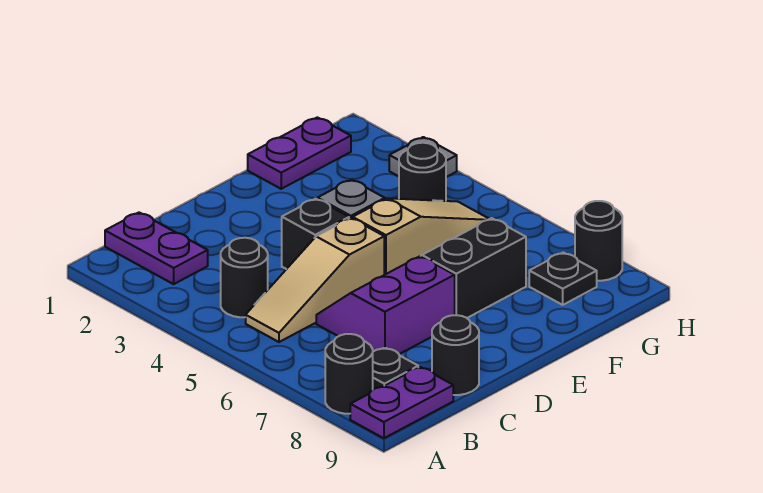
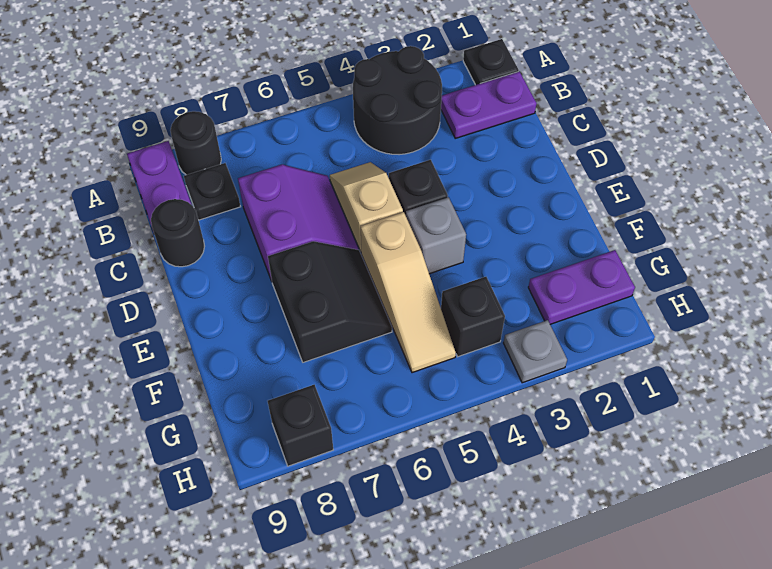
black 1x1 round brick [221,238,268,317] -> black 2x2 round brick [353,46,442,155]
tan 1x3 slope [246,218,384,342] -> tan 1x2 slope [330,162,403,252]
purple 1x2 plate [248,117,351,189] -> purple 1x2 plate turned to [528,250,635,324]
black 1x1 round brick [399,143,446,201] -> black 1x1 brick [441,277,505,357]
black 1x1 plate [529,252,597,305] -> black 1x1 plate moved to [463,39,519,85]
black 1x1 round brick [575,201,622,281] -> black 1x1 brick [268,385,333,466]

